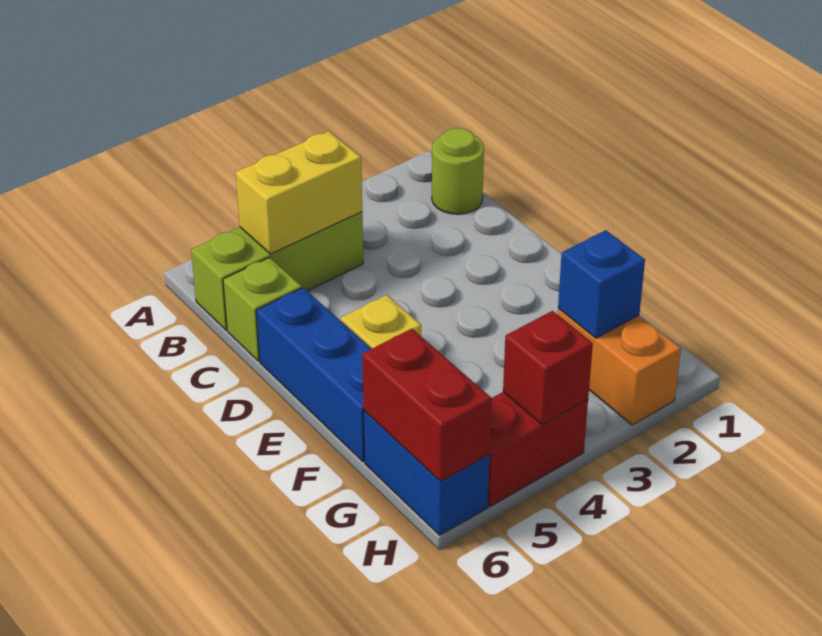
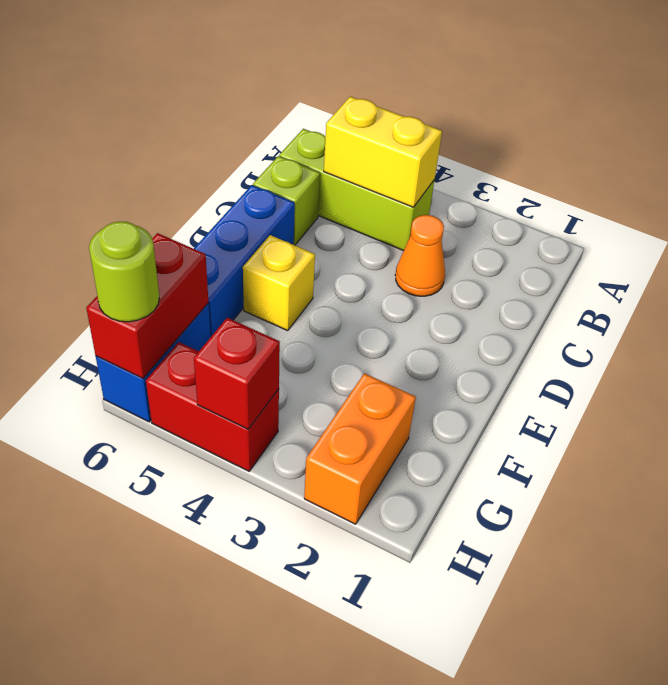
lime 1x1 round brick [432,128,484,214] -> lime 1x1 round brick moved to [89,222,159,322]
none -> orange 1x1 cone [395,215,445,296]
blue 1x1 brick [558,230,645,338] -> none

